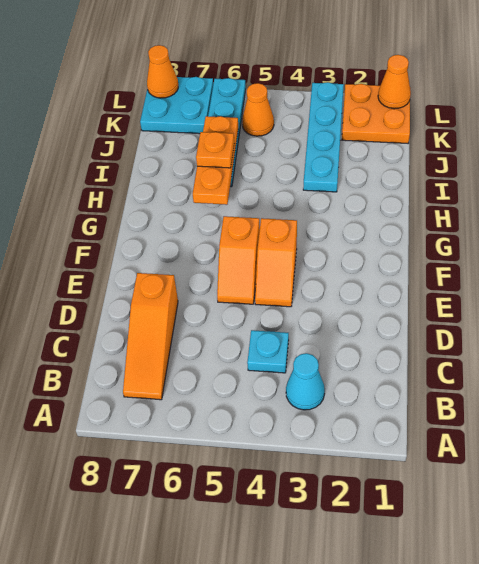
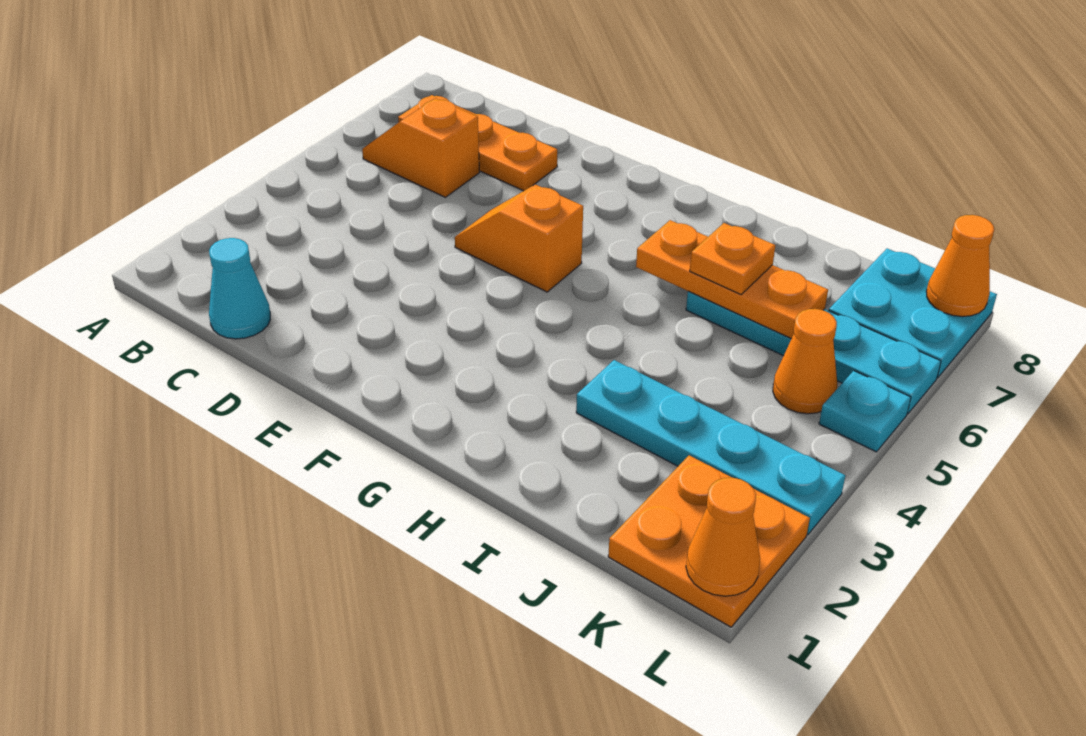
cyan 1x1 cone [286,353,325,410] -> cyan 1x1 cone moved to [209,238,270,339]
orange 1x3 slope [123,273,178,400] -> orange 1x3 plate [398,95,557,191]
cyan 1x1 plate [247,330,289,373] -> cyan 1x1 plate moved to [819,371,911,452]
orange 1x2 slope [255,218,297,307] -> orange 1x2 slope moved to [362,98,479,197]

